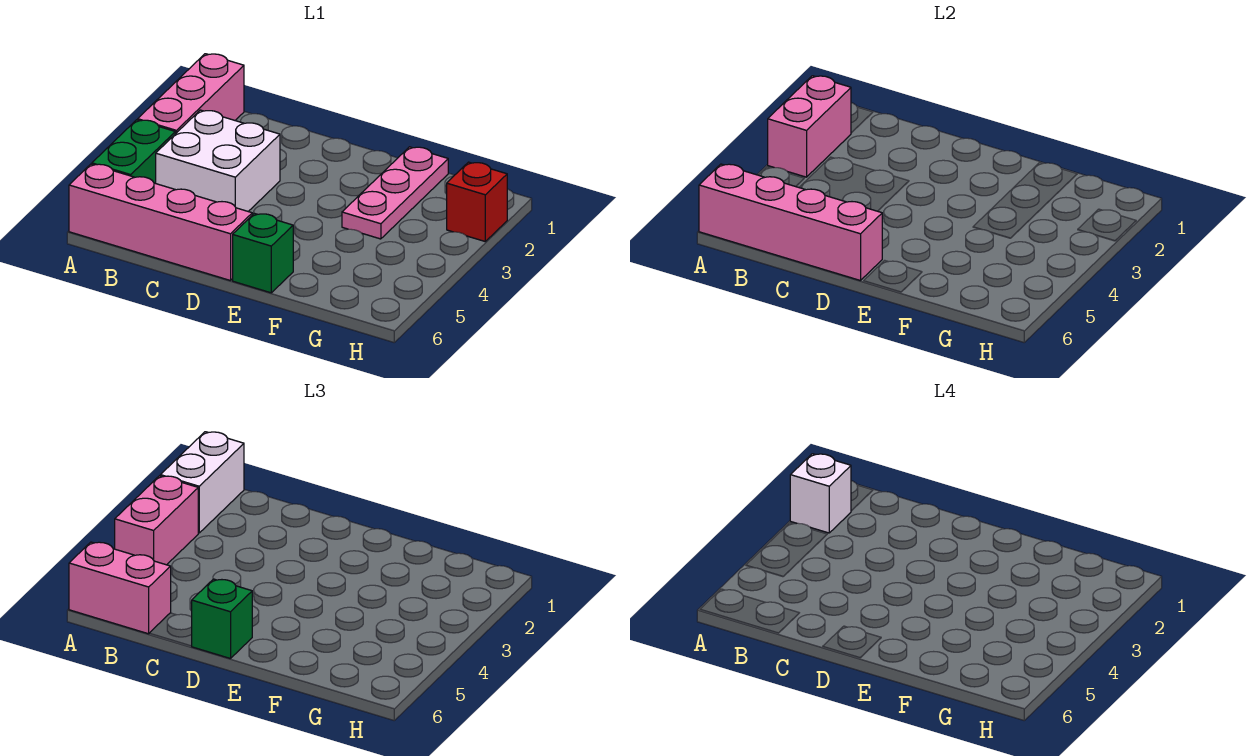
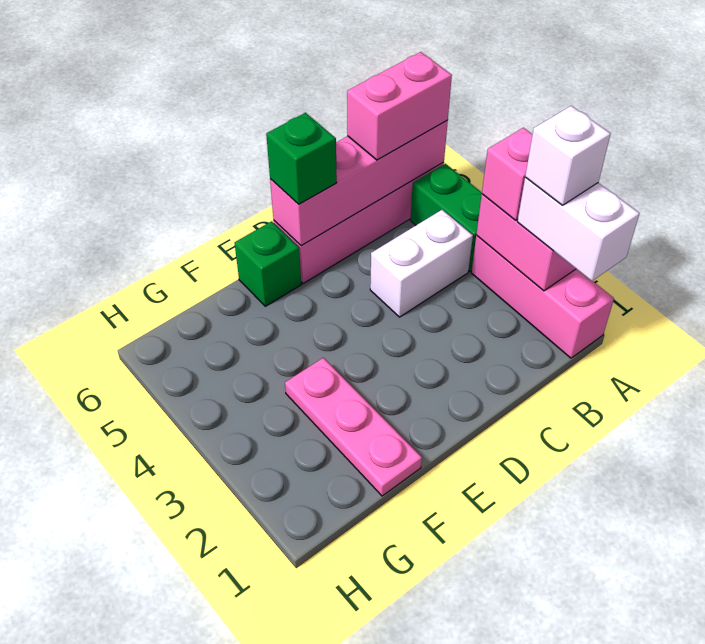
pink 1x2 brick [115,476,198,565] -> pink 1x1 brick [482,128,533,220]
white 2x2 brick [156,110,280,211] -> white 1x2 brick [370,210,473,317]
red 1x1 brick [447,162,507,241] -> none

